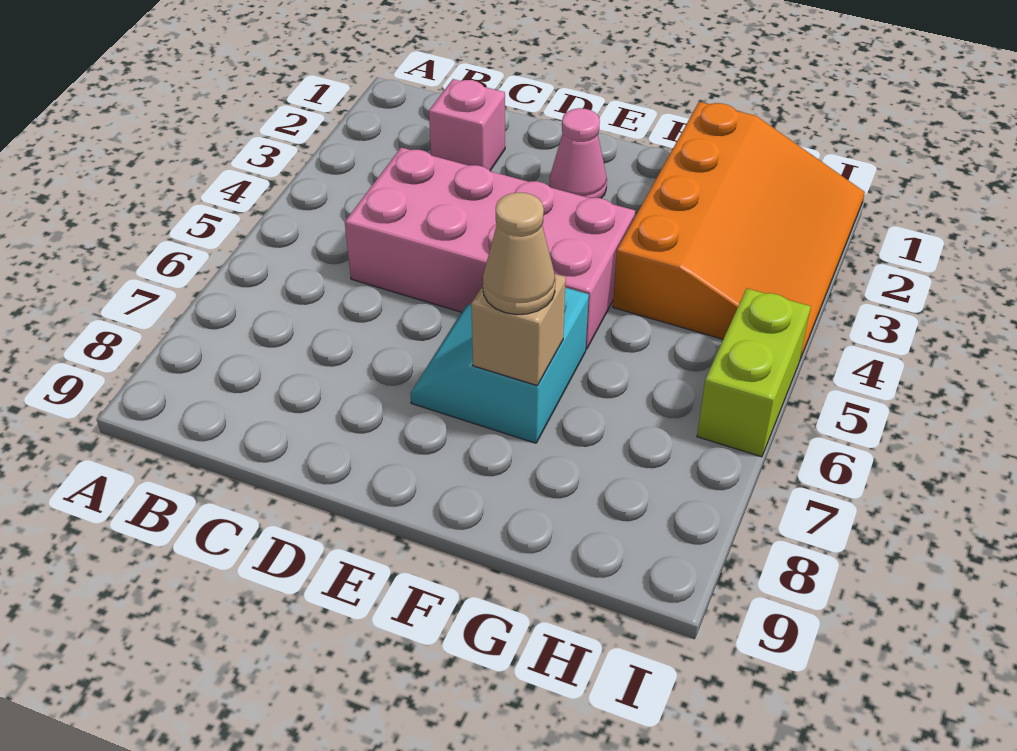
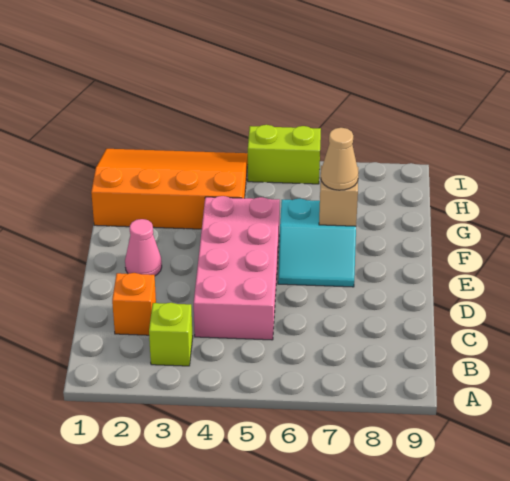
none -> lime 1x1 brick [149,303,193,366]
pink 1x1 brick [429,79,505,171] -> orange 1x1 brick [112,273,156,335]

